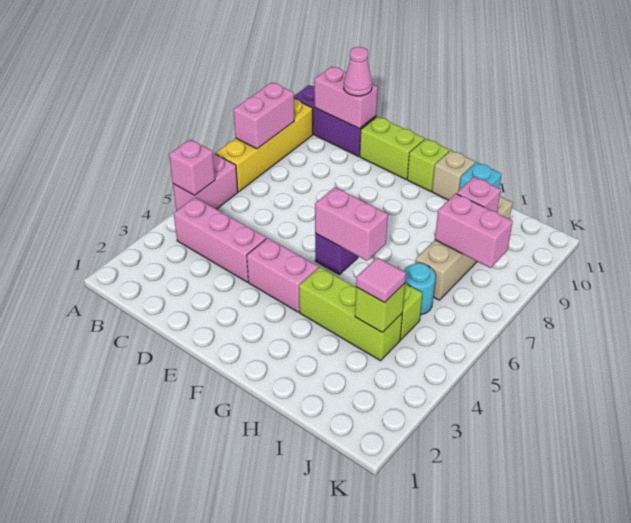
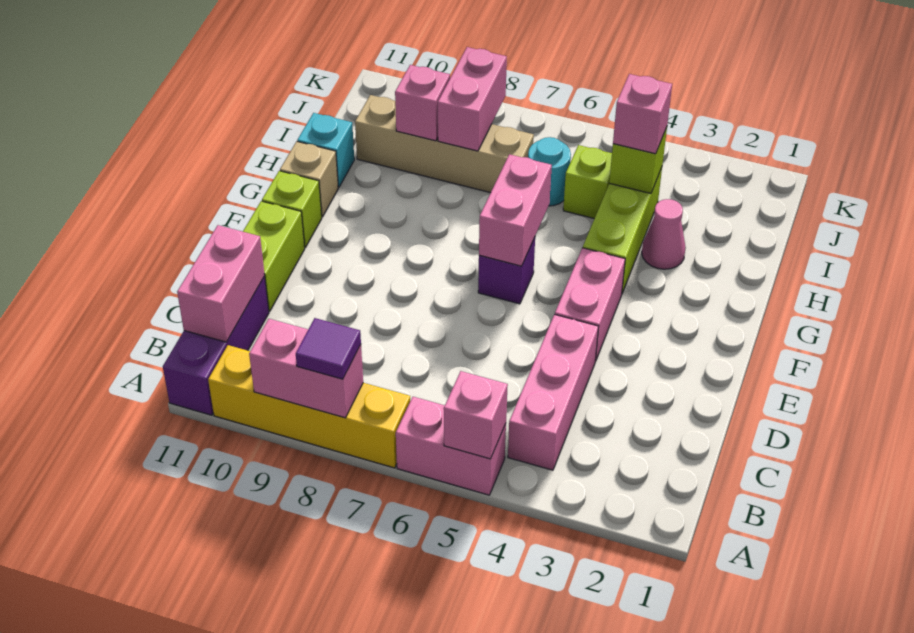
none -> purple 1x1 tile [296,318,361,379]
pink 1x1 cone [344,47,372,96] -> pink 1x1 cone moved to [642,199,686,269]
pink 1x1 tile [356,257,406,303] -> pink 1x1 brick [613,74,672,154]

